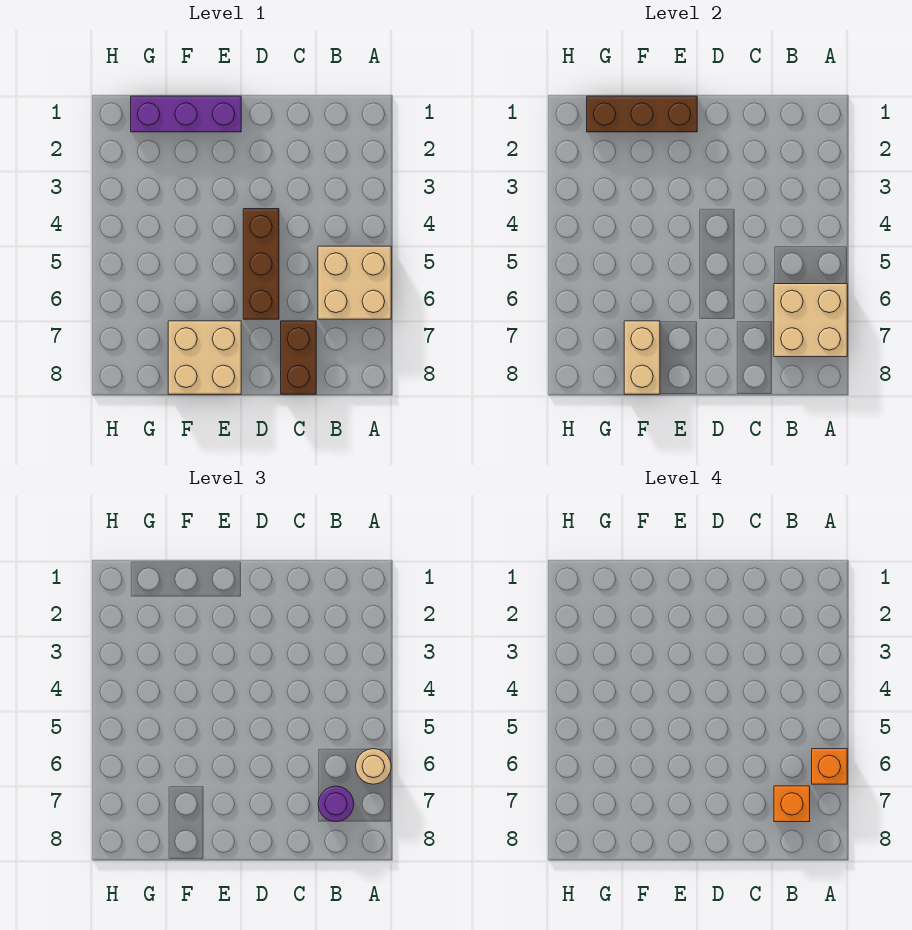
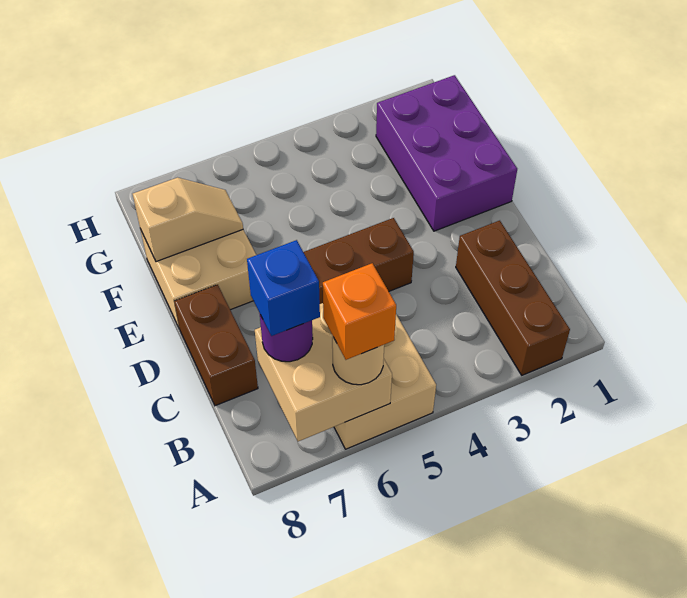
orange 1x1 brick [774,786,810,822] -> blue 1x1 brick [247,240,320,336]
brown 1x2 brick [281,321,316,394] -> brown 1x2 brick turned to [174,285,258,406]
purple 1x3 brick [131,96,241,132] -> purple 2x3 brick [376,75,517,231]
brown 1x3 brick [587,96,697,132] -> brown 1x3 brick moved to [456,221,570,375]
tan 1x2 brick [624,321,660,394] -> tan 1x2 slope [133,178,243,262]

